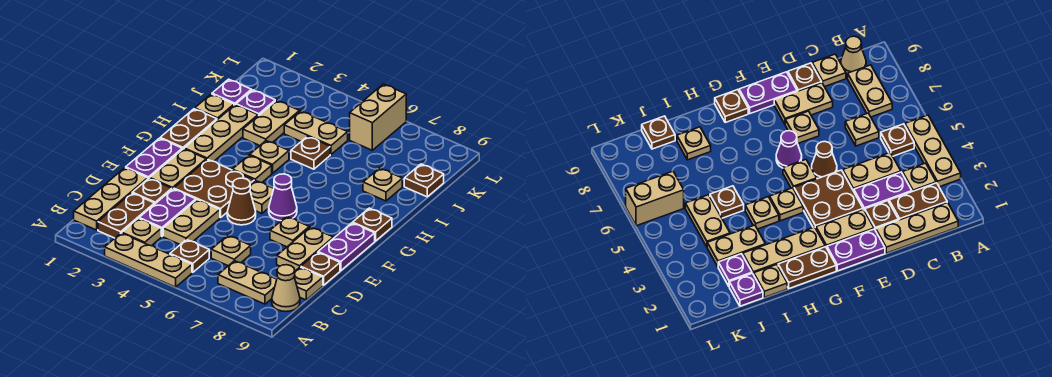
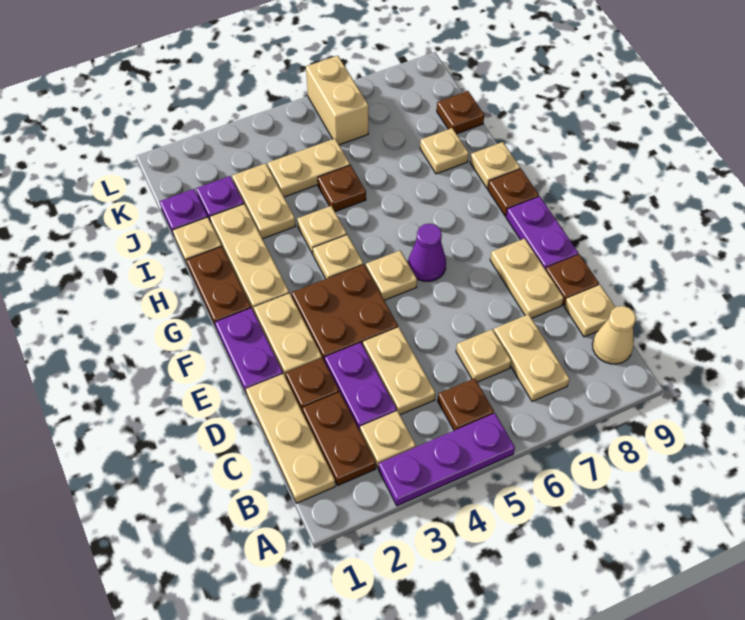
tan 1x3 plate [105,233,192,287] -> purple 1x3 plate [379,413,515,506]
tan 1x2 plate [218,261,277,304] -> tan 1x2 plate turned to [494,314,570,402]
brown 1x1 cone [227,178,256,225] -> none
tan 1x1 plate [270,217,309,247] -> tan 1x1 plate moved to [470,142,520,188]

